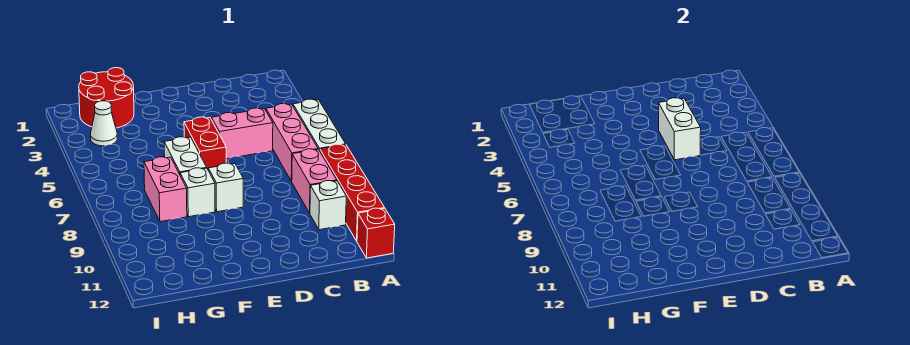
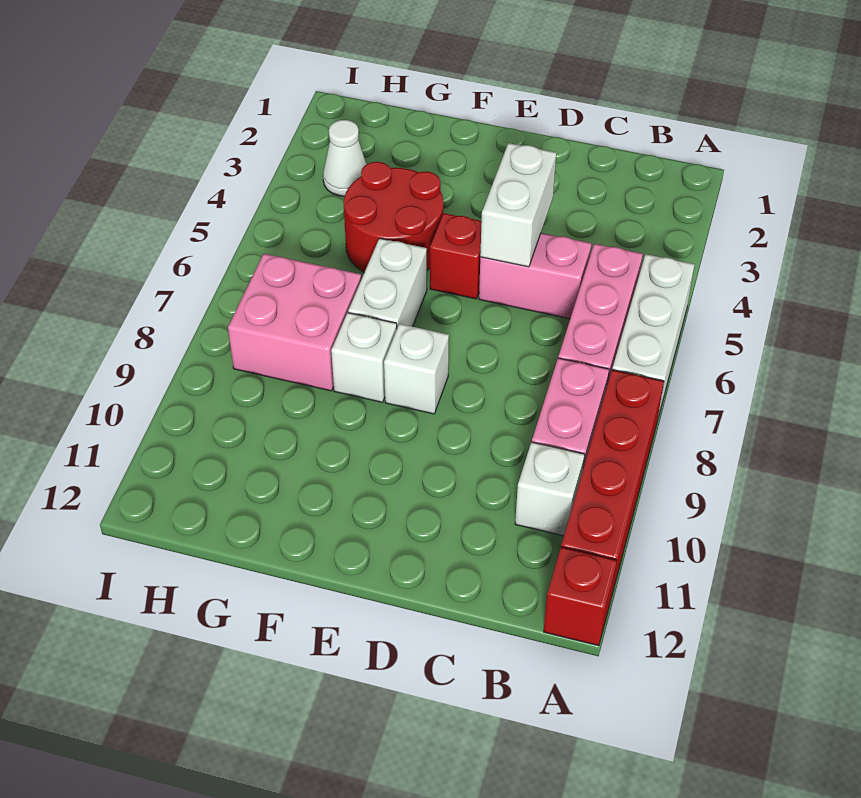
red 1x2 brick [184,117,226,169] -> red 1x1 brick [430,213,482,299]
red 2x2 round brick [79,68,134,128] -> red 2x2 round brick moved to [344,162,443,273]
pink 1x2 brick [144,157,187,222] -> pink 2x2 brick [228,254,361,391]

